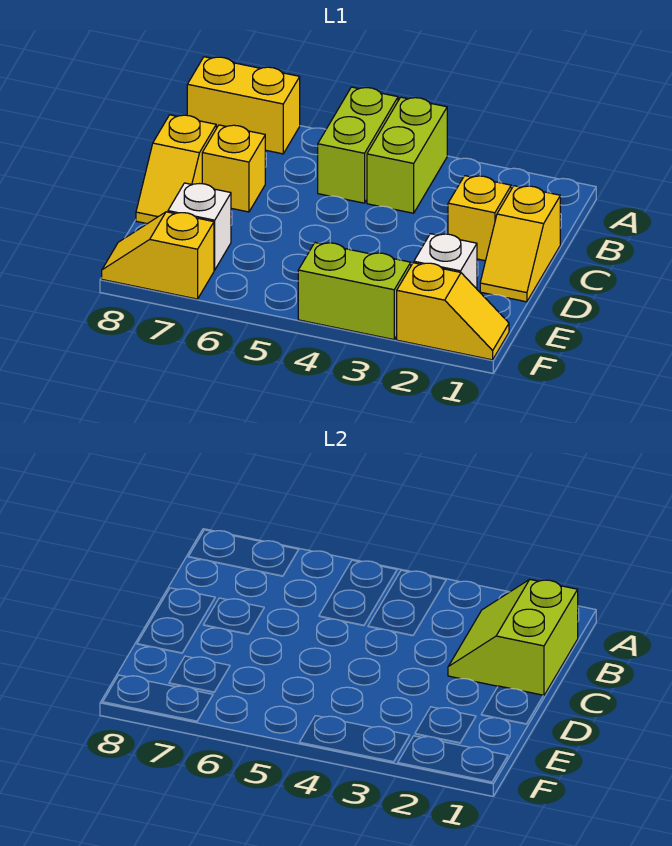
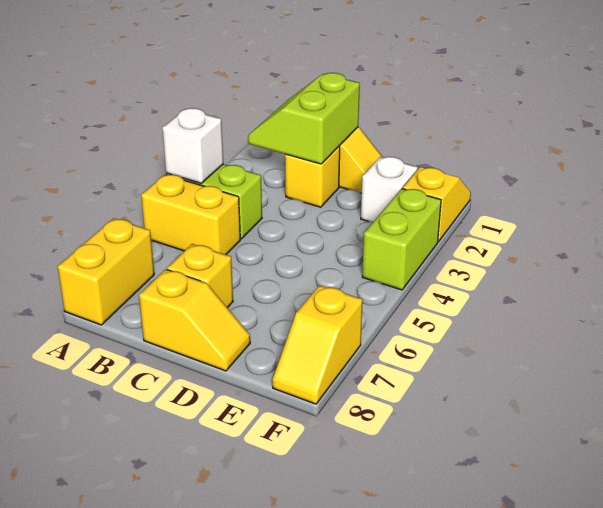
lime 1x2 brick [318,87,398,203] -> yellow 1x2 brick [141,175,240,255]
lime 2x2 slope [448,580,578,696] -> lime 2x2 slope turned to [248,73,360,164]
white 1x1 brick [168,183,231,270] -> white 1x1 brick moved to [162,108,223,183]

